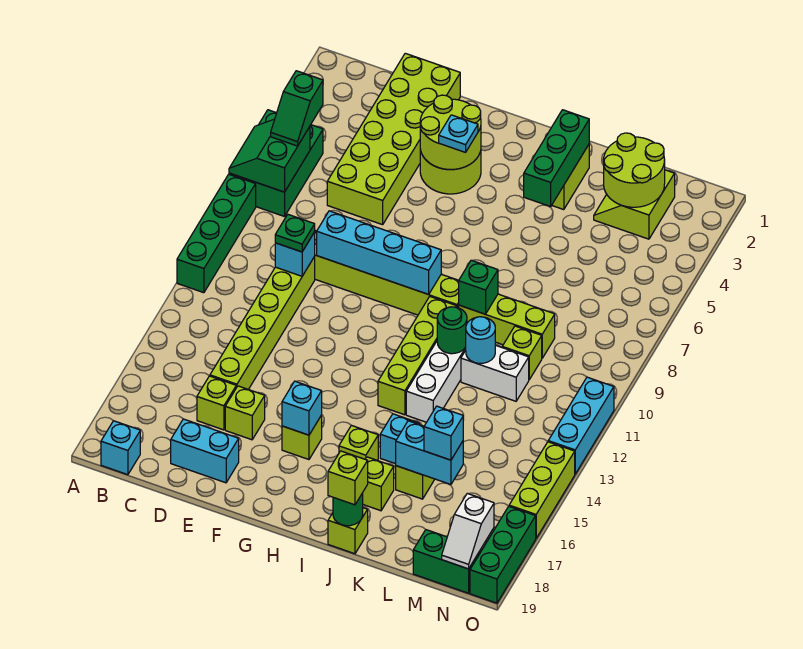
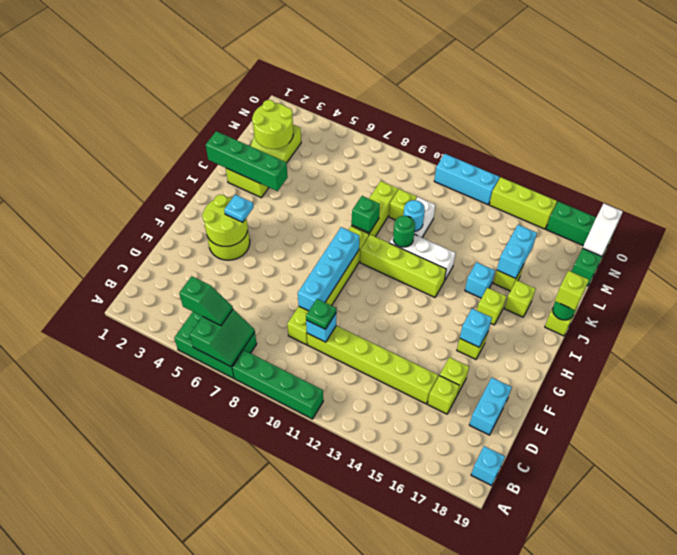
green 2x2 slope [229,119,310,192] -> green 2x2 slope turned to [190,309,255,367]
lime 2x6 brick [327,53,460,225] -> none
green 1x3 brick [524,110,589,207] -> green 1x4 brick [206,131,288,191]
cyan 1x1 brick [424,406,463,460] -> none
white 1x2 slope [442,493,494,569] -> white 1x2 slope turned to [583,204,623,256]

